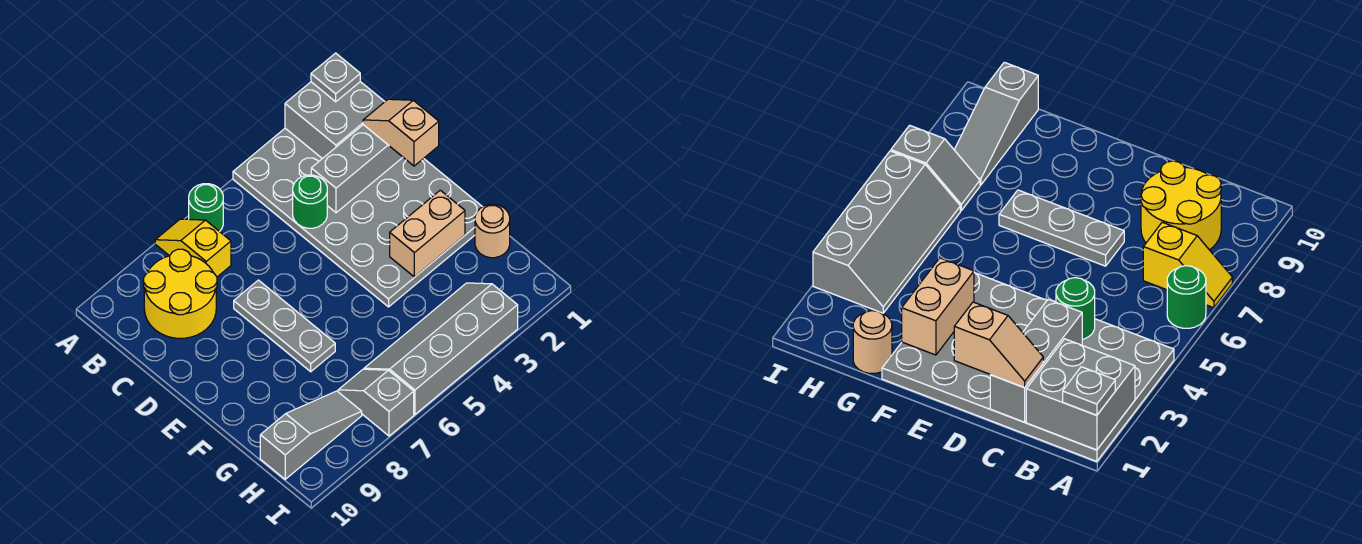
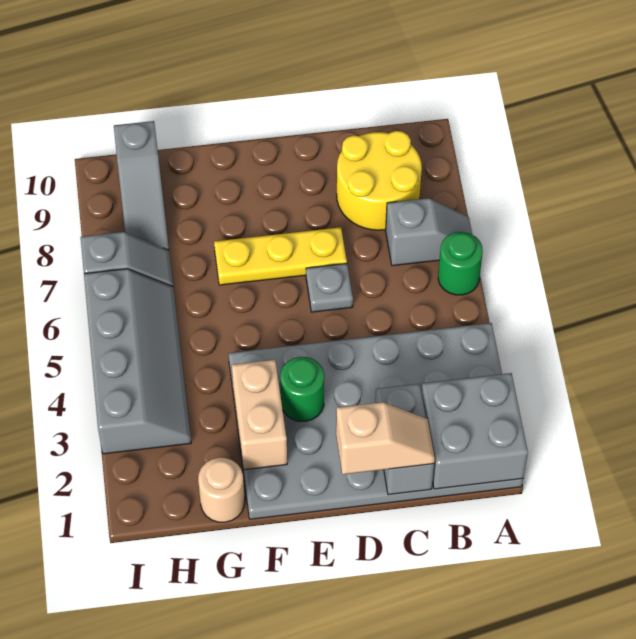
grey 1x1 plate [311,53,360,102] -> grey 1x1 plate moved to [306,264,353,312]
yellow 1x2 slope [155,219,231,277] -> grey 1x2 slope [386,198,472,266]
grey 1x3 brick [311,125,403,213] -> grey 1x2 brick [375,384,434,495]
green 1x1 round brick [293,175,327,228] -> green 1x1 round brick moved to [280,357,324,421]
grey 1x3 plate [234,280,335,372] -> yellow 1x3 plate [214,227,347,285]

